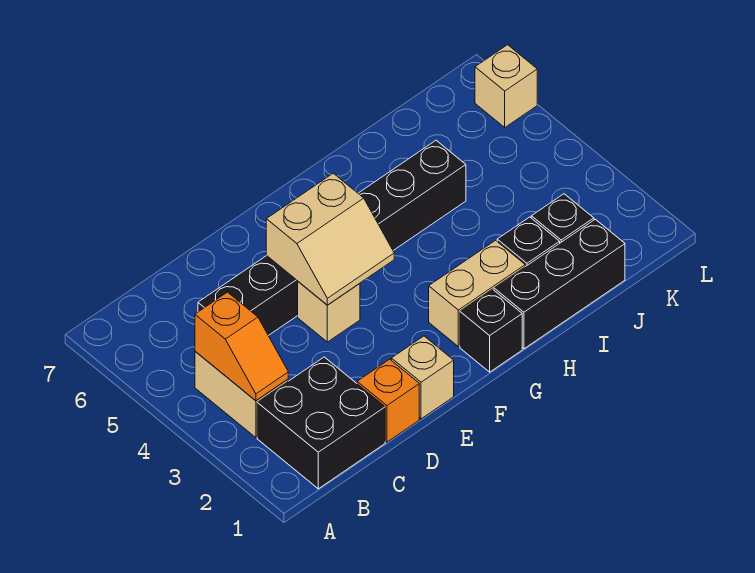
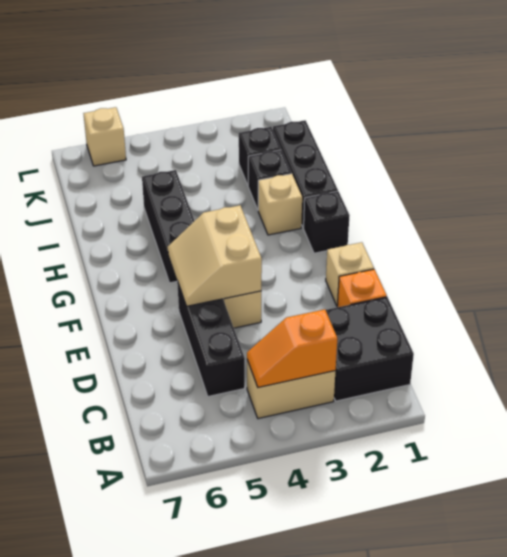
orange 1x2 slope [195,292,288,401] -> orange 1x2 slope turned to [247,309,337,388]
tan 2x2 slope [266,173,394,305] -> tan 2x2 slope turned to [168,205,262,306]
tan 1x2 brick [429,240,525,347] -> tan 1x1 brick [258,174,302,235]

